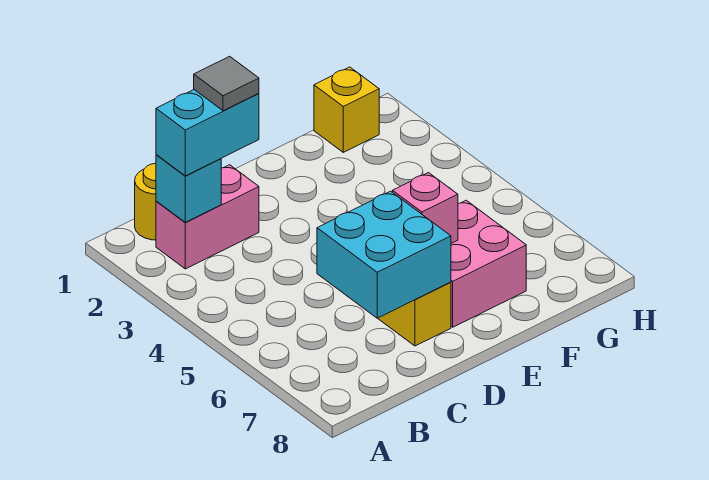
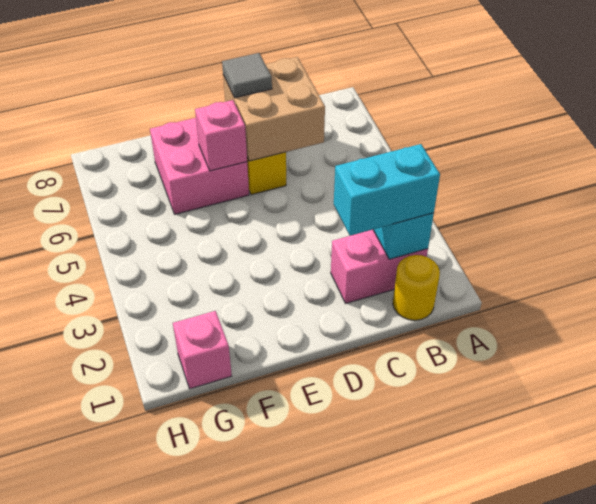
grey 1x1 tile [194,56,259,111] -> grey 1x1 tile moved to [222,53,272,98]
cyan 2x2 brick [317,191,451,318] -> tan 2x2 brick [223,57,325,161]
yellow 1x1 brick [314,67,379,152] -> pink 1x1 brick [173,311,232,389]

